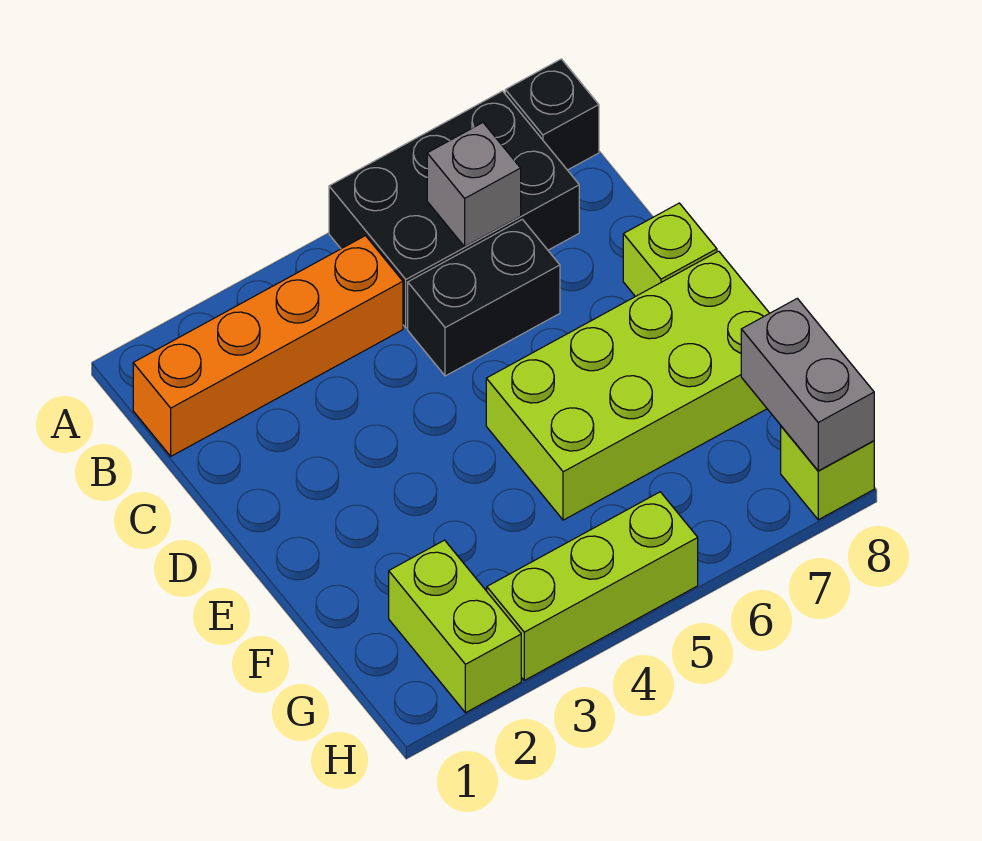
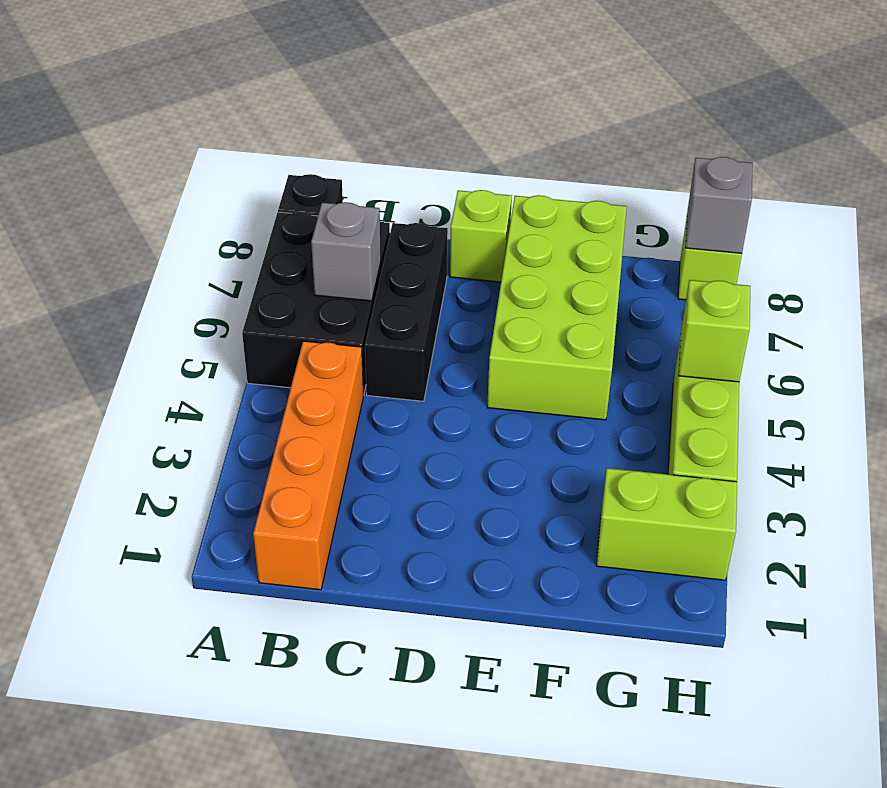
black 1x2 brick [408,219,560,376] -> black 1x3 brick [365,223,448,401]
grey 1x2 brick [741,298,874,471] -> grey 1x1 brick [685,157,752,253]
none -> lime 1x1 brick [679,280,750,382]

